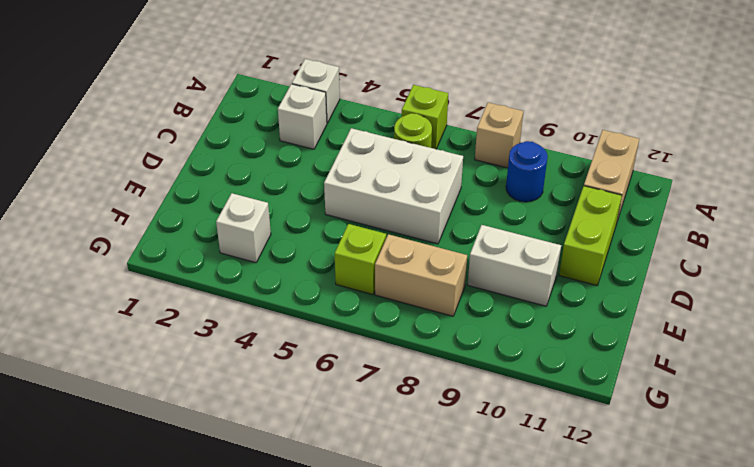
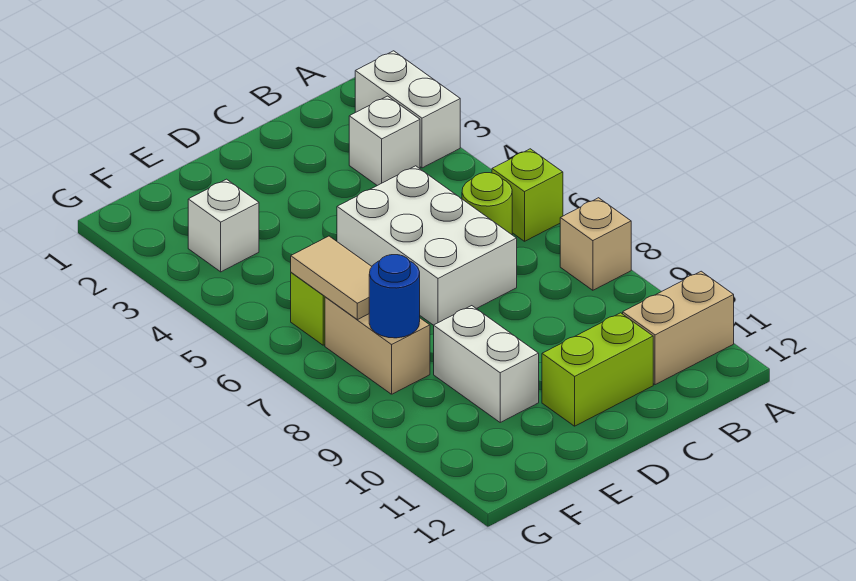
white 1x1 brick [292,59,340,123] -> white 1x2 brick [355,51,460,168]
blue 1x1 round brick [506,141,548,202] -> blue 1x1 round brick moved to [369,255,420,338]
none -> tan 1x2 tile [291,236,372,320]

